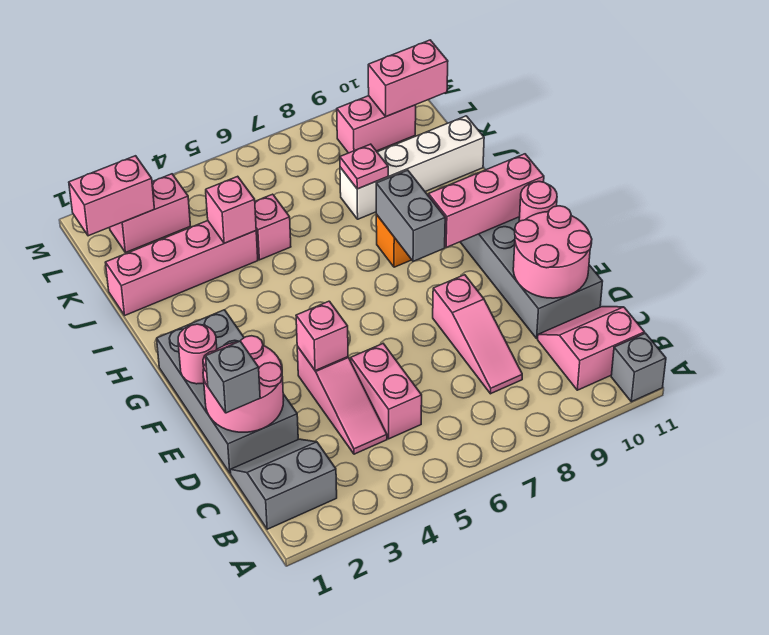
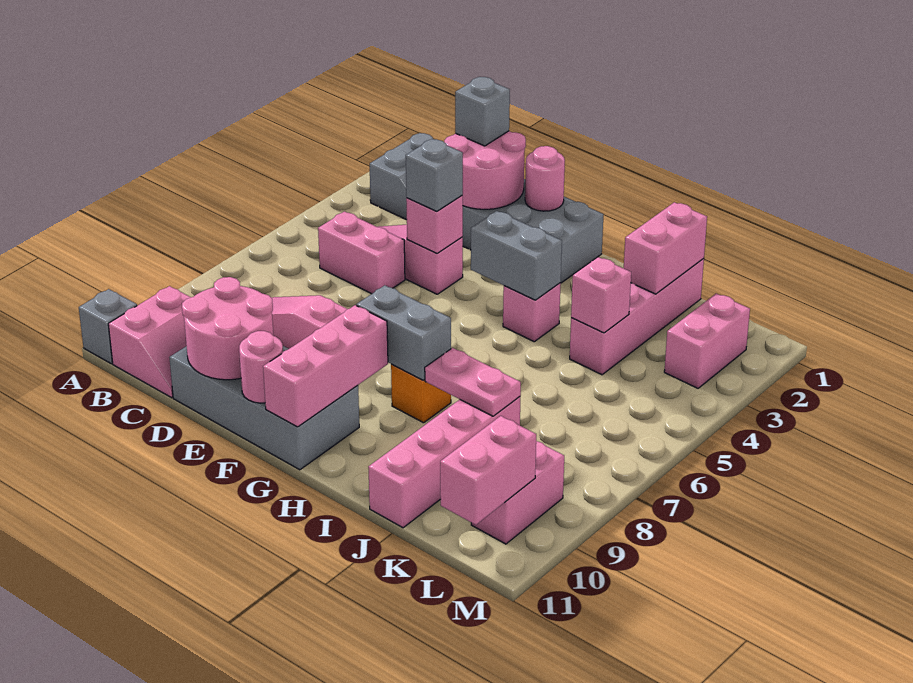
none -> grey 1x1 brick [406,139,463,211]
none -> grey 1x2 brick [471,211,562,300]
pink 1x1 brick [255,194,291,260] -> pink 1x1 brick moved to [503,283,561,342]
white 1x4 brick [340,116,484,219] -> pink 1x4 brick [368,397,520,528]
pink 1x1 plate [340,144,388,189] -> pink 1x2 plate [425,348,521,416]
pink 1x2 brick [69,156,154,236] -> pink 1x2 brick moved to [624,202,707,294]

